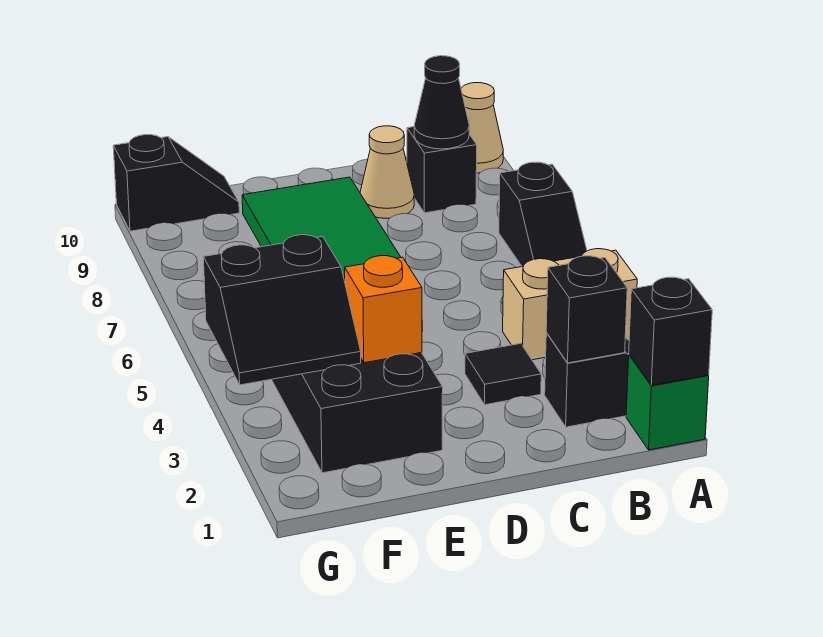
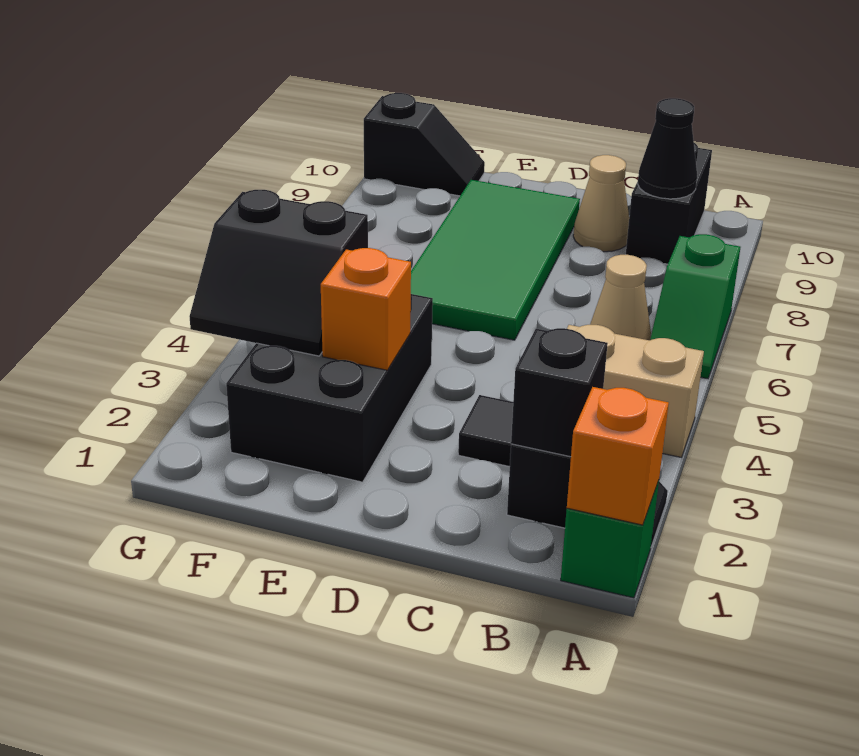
black 1x1 brick [629,277,712,386] -> orange 1x1 brick [567,387,669,525]
black 1x2 slope [499,162,587,267] -> green 1x2 slope [650,234,740,379]
tan 1x1 cone [461,83,503,173] -> tan 1x1 cone moved to [590,255,651,340]
black 1x1 brick [407,127,477,213] -> black 1x2 brick [626,143,712,264]

